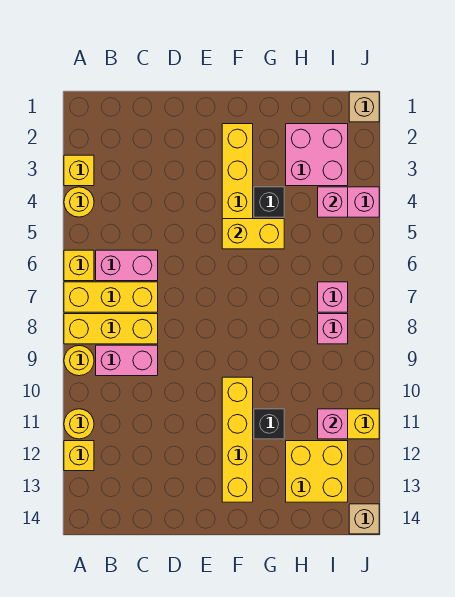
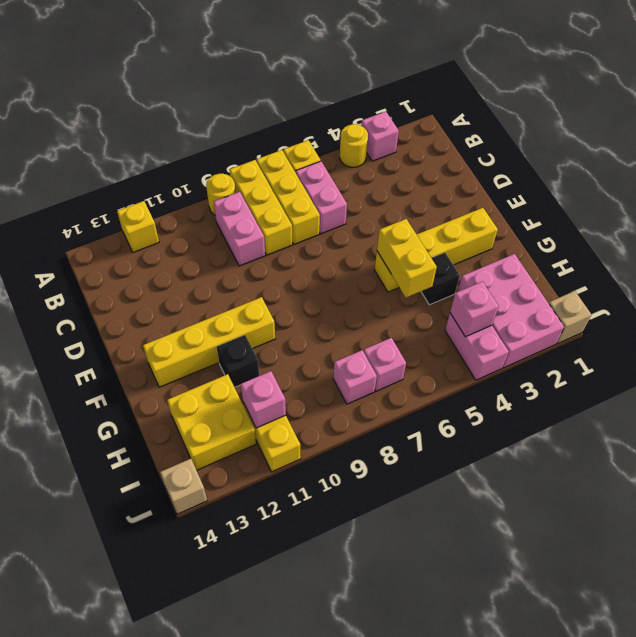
yellow 1x1 brick [64,155,94,186] -> pink 1x1 brick [361,112,399,161]
yellow 1x1 round brick [64,409,94,439] -> none
pink 2x2 brick [286,124,348,186] -> pink 2x3 brick [458,254,564,368]

